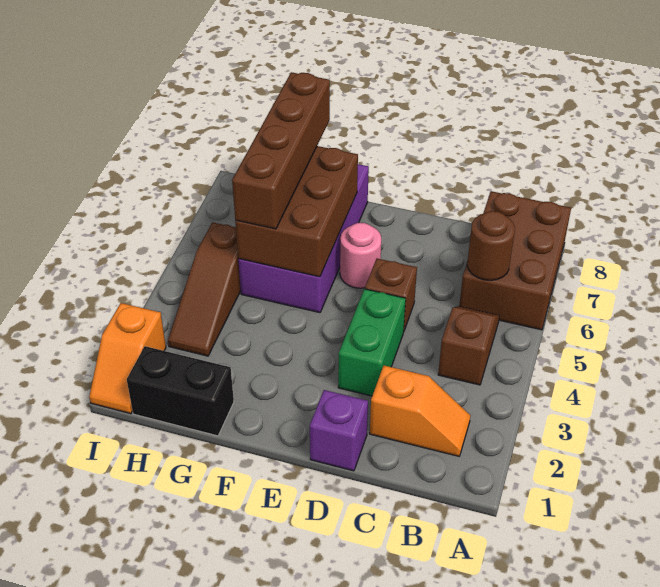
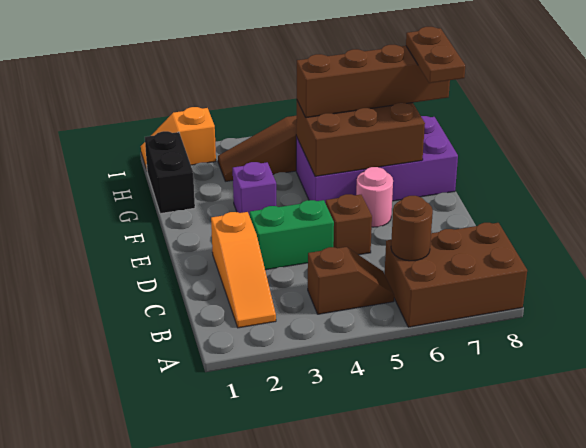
orange 1x2 slope [370,365,471,456] -> orange 1x3 slope [211,212,276,328]
purple 1x1 brick [310,390,368,471] -> purple 1x1 brick moved to [233,162,276,216]
none -> brown 1x2 plate [406,27,465,83]

